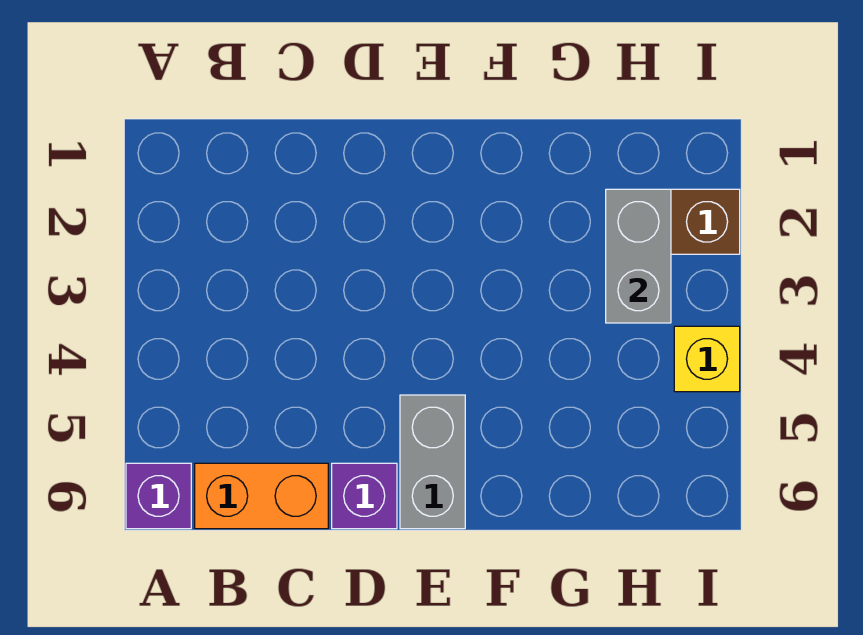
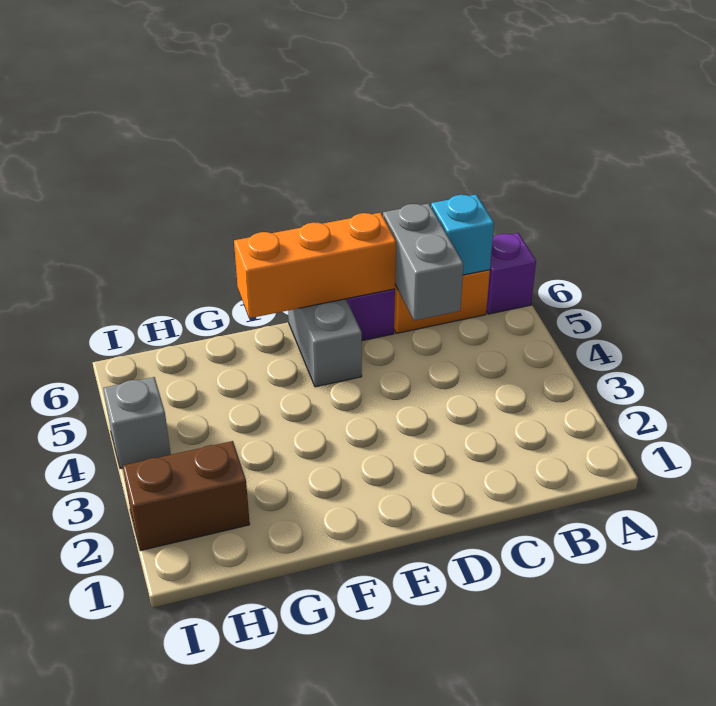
none -> cyan 1x1 brick [431,195,494,275]
none -> orange 1x3 brick [234,213,396,318]
grey 1x2 brick [606,189,671,323] -> grey 1x2 brick moved to [383,203,464,321]
yellow 1x1 brick [674,326,740,392] -> grey 1x1 brick [103,377,171,469]

